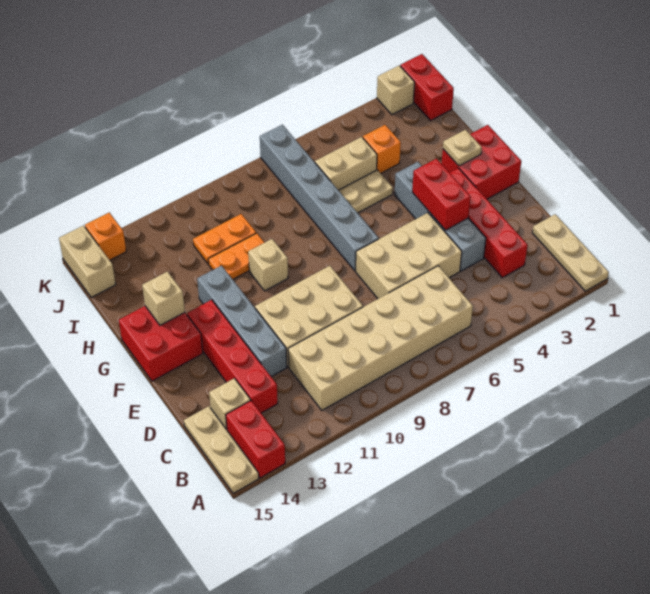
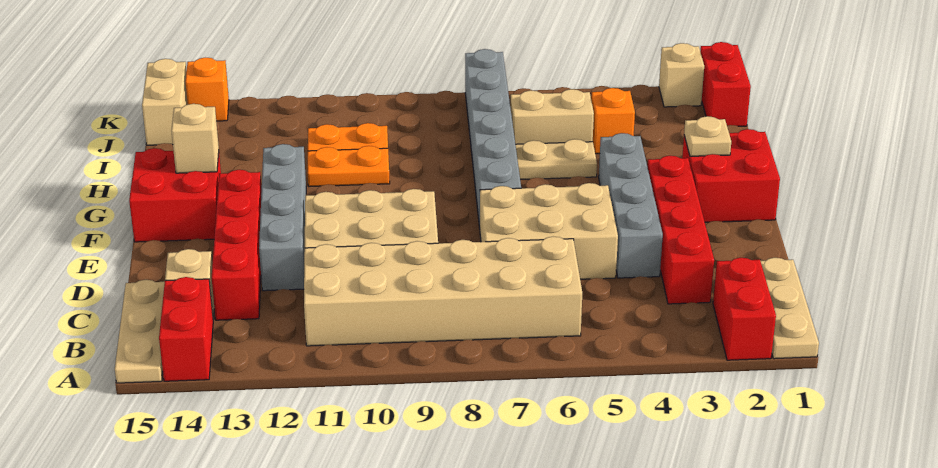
red 1x2 brick [412,158,471,230] -> red 1x2 brick moved to [713,258,776,360]
tan 1x1 brick [248,239,288,291] -> none

